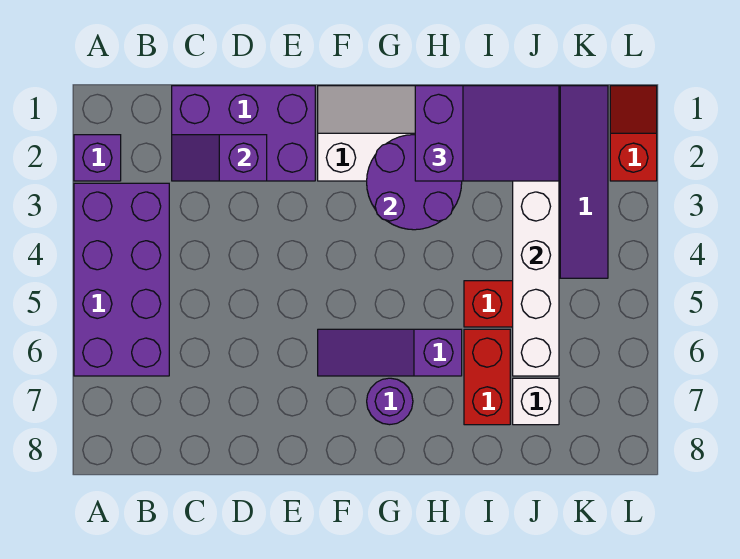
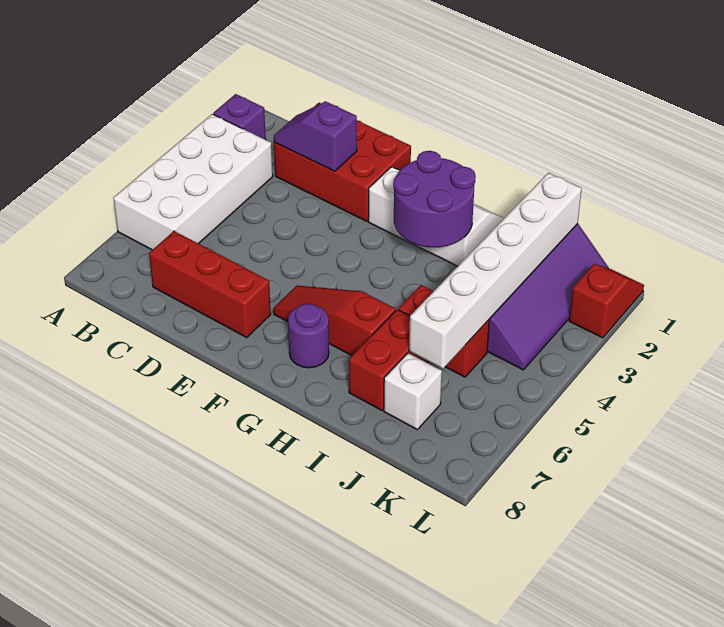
purple 2x4 brick [74,183,169,376] -> white 2x4 brick [113,114,273,250]
purple 2x3 brick [172,86,315,181] -> red 2x3 brick [274,103,411,221]
none -> red 1x3 brick [149,231,271,338]
purple 1x3 slope [318,329,462,376] -> red 1x3 slope [273,285,395,356]
purple 2x3 slope [415,86,559,181] -> none

